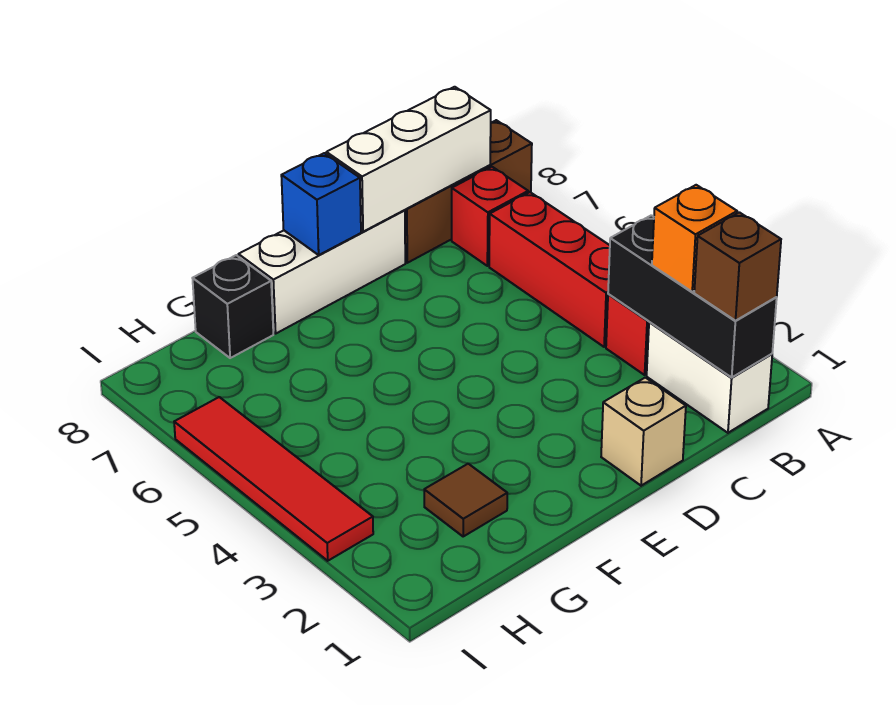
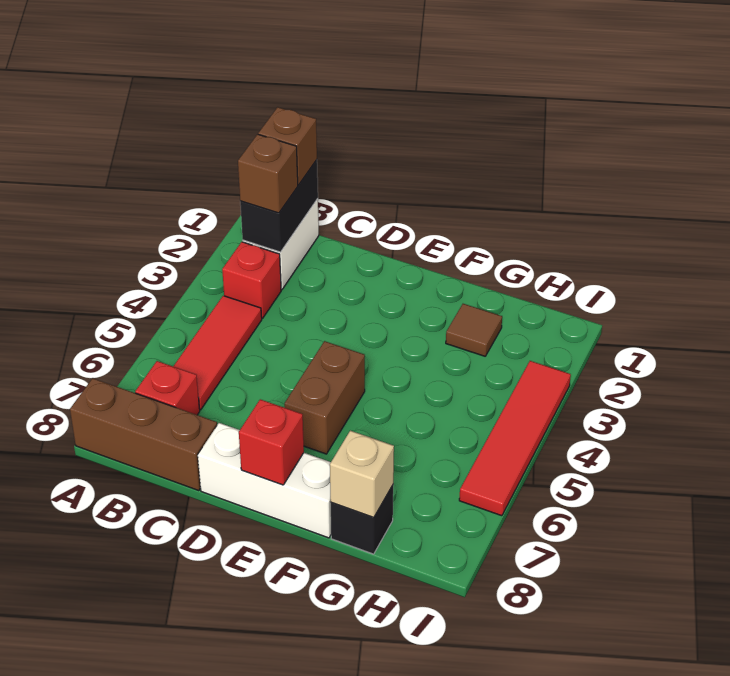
black 1x3 brick [608,215,777,377] -> black 1x2 brick [240,160,318,252]
orange 1x1 brick [652,185,737,292] -> brown 1x1 brick [238,134,298,213]
red 1x3 brick [489,192,610,347] -> red 1x3 tile [173,296,262,410]
white 1x3 brick [326,87,491,232] -> none
tan 1x1 brick [601,378,686,486] -> tan 1x1 brick moved to [330,431,394,518]
none -> brown 1x2 brick [285,341,365,454]
blue 1x1 brick [281,153,361,255] -> red 1x1 brick [239,399,304,485]

